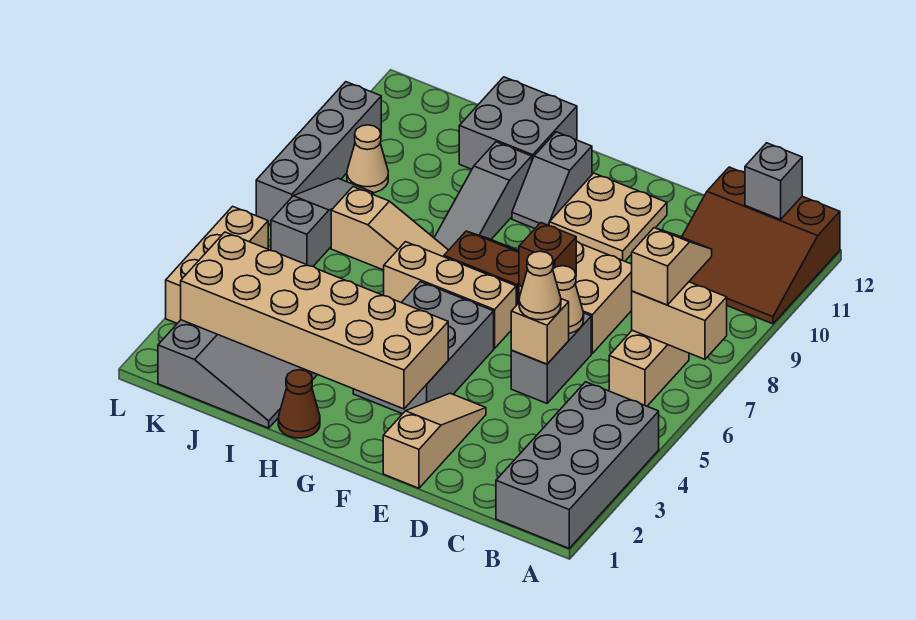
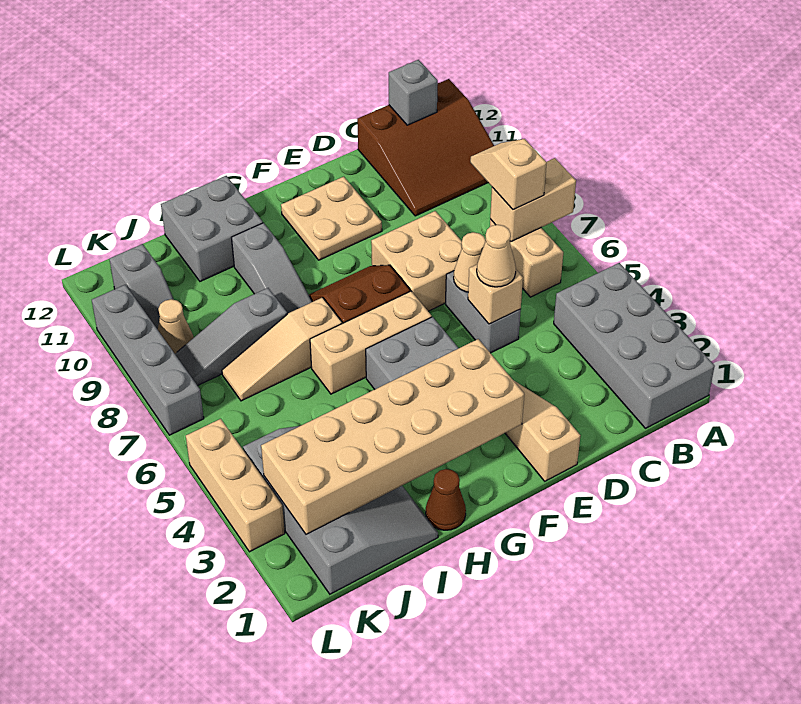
brown 1x1 brick [519,223,576,286] -> none
grey 1x2 slope [512,132,592,229] -> grey 1x2 slope moved to [109,244,174,329]
tan 1x3 slope [331,187,448,270] -> tan 1x3 slope turned to [222,297,342,401]
grey 1x3 slope [271,178,374,266] -> grey 1x3 slope turned to [175,288,287,386]

